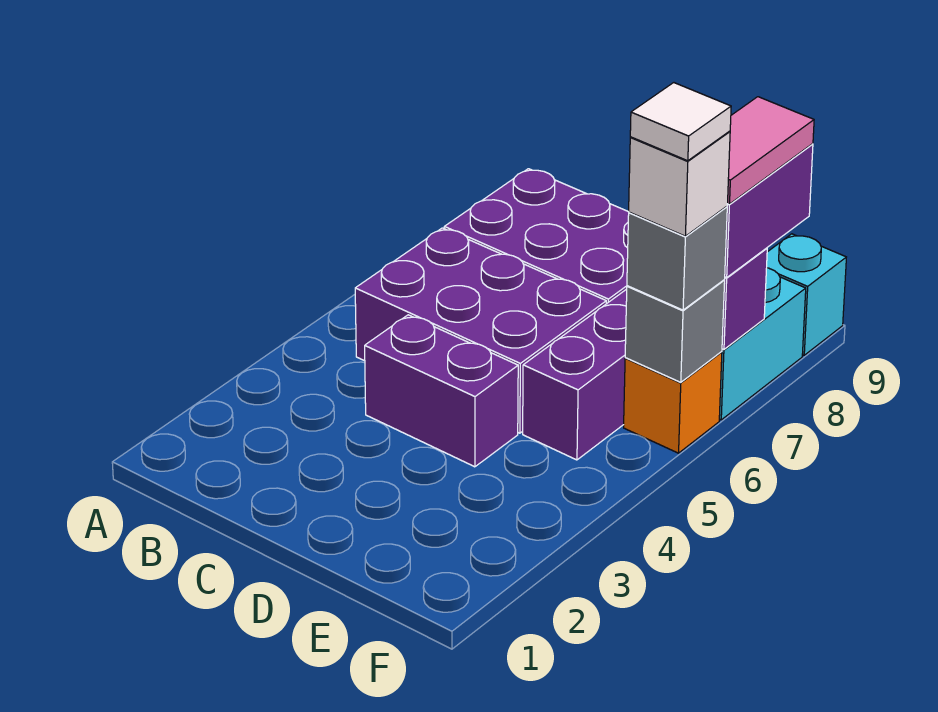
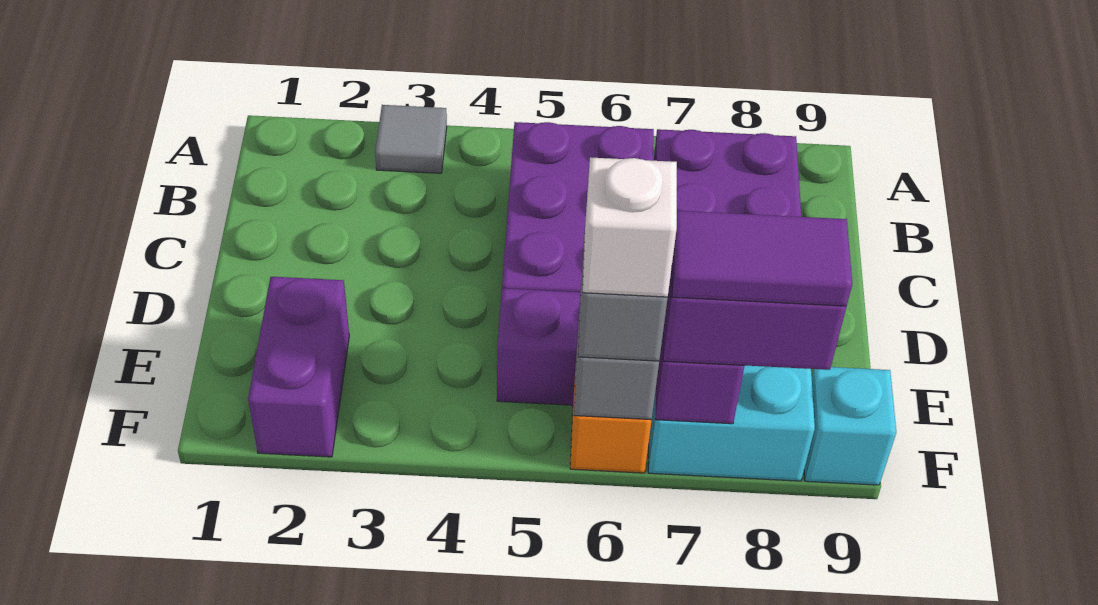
none -> grey 1x1 tile [375,105,447,173]
purple 1x2 brick [365,315,518,467] -> purple 1x2 brick moved to [248,277,349,457]
white 1x1 tile [630,83,731,161] -> none
pink 1x2 tile [728,97,814,204] -> purple 1x2 tile [672,211,852,306]

